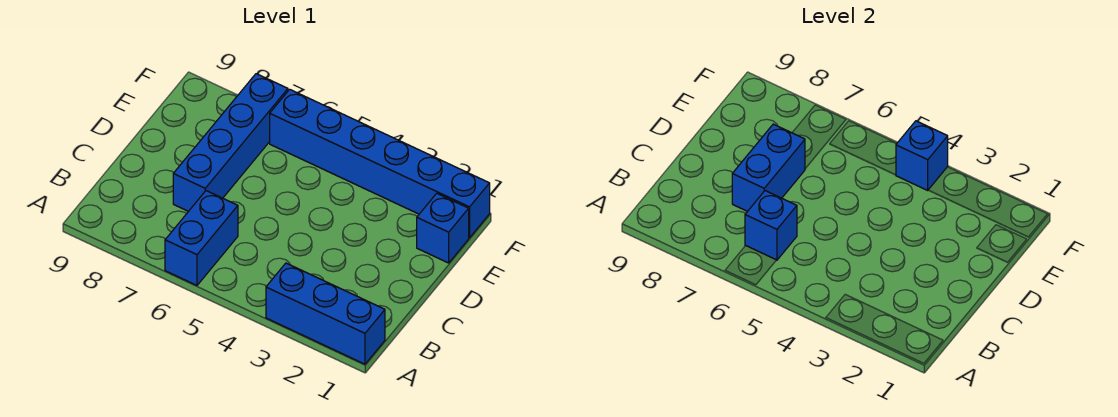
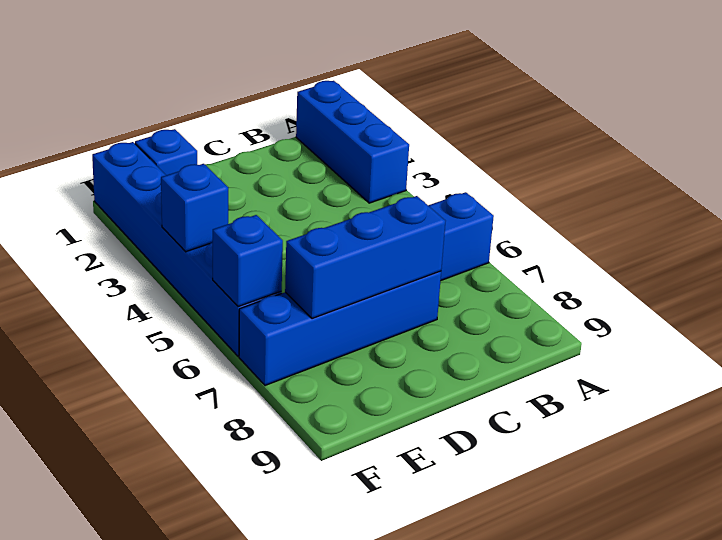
blue 1x1 brick [745,191,797,260] -> blue 1x1 brick moved to [213,215,283,307]
blue 1x2 brick [732,124,805,211] -> blue 1x3 brick [285,196,445,319]

